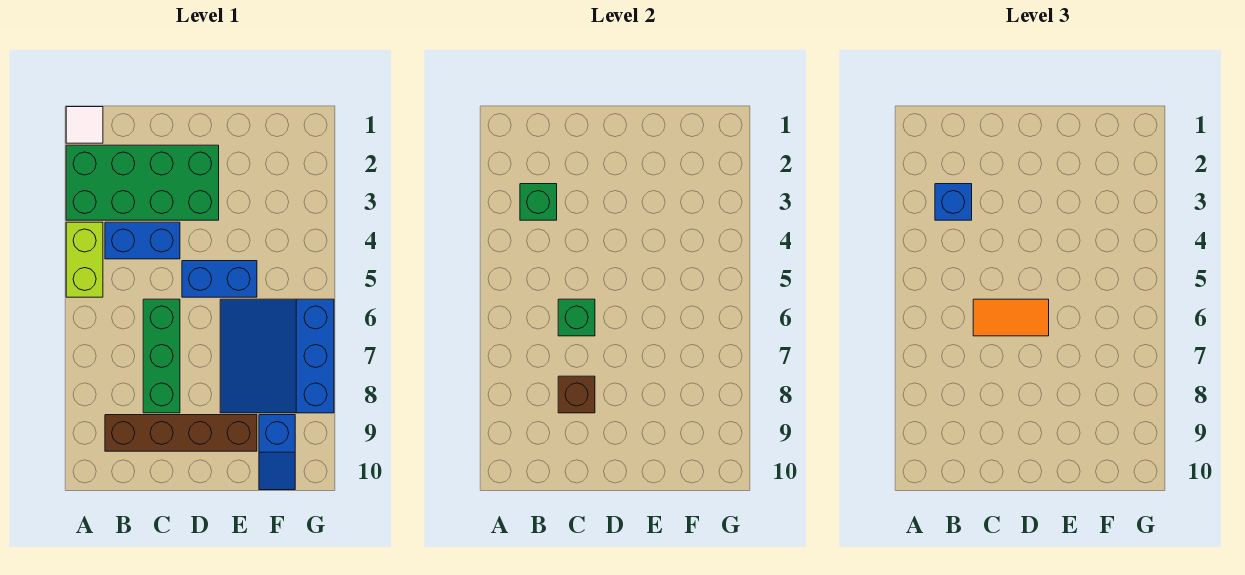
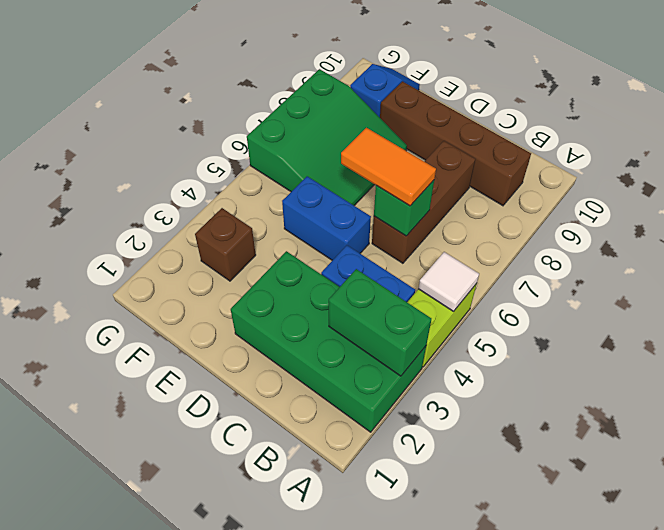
white 1x1 tile [66,107,103,143] -> white 1x1 tile moved to [418,252,479,312]
green 1x1 brick [520,184,557,220] -> green 1x2 brick [329,269,431,376]
blue 1x1 brick [935,184,972,220] -> none
green 1x3 brick [143,299,180,413] -> brown 1x3 brick [372,141,475,263]
brown 1x1 brick [558,376,595,413] -> brown 1x1 brick moved to [195,208,256,281]
blue 3x3 slope [220,299,334,413] -> green 3x3 slope [247,69,407,206]

